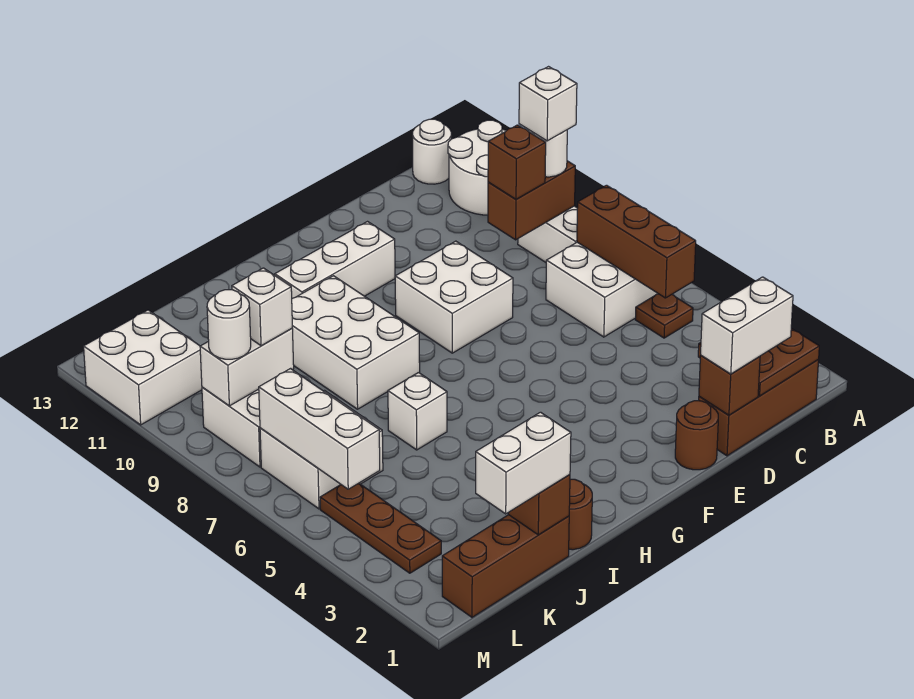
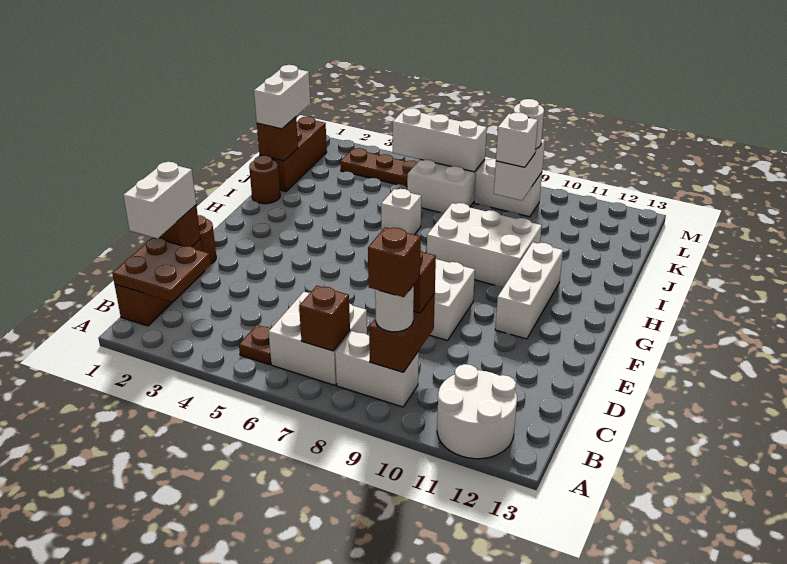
brown 1x3 brick [577,185,696,298] -> brown 1x1 brick [299,286,350,351]
white 1x1 brick [519,67,577,141] -> brown 1x1 brick [368,227,421,297]
white 1x1 round brick [413,119,451,184] -> none
white 2x2 brick [84,310,202,425] -> none

